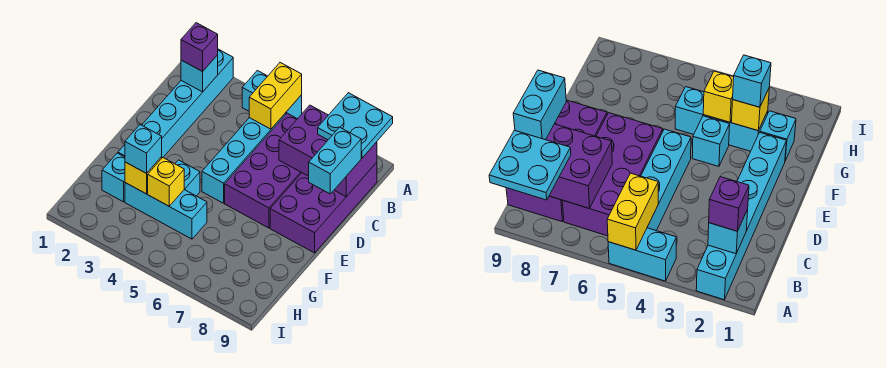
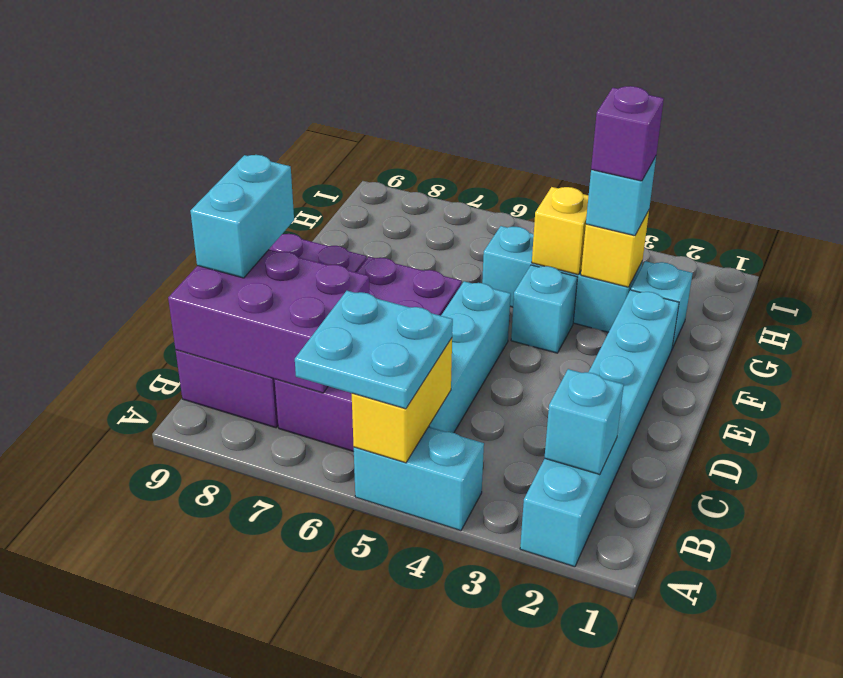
cyan 2x2 plate [318,93,393,158] -> cyan 2x2 plate moved to [295,291,453,409]
purple 1x1 brick [181,23,218,72] -> purple 1x1 brick moved to [591,86,664,181]

